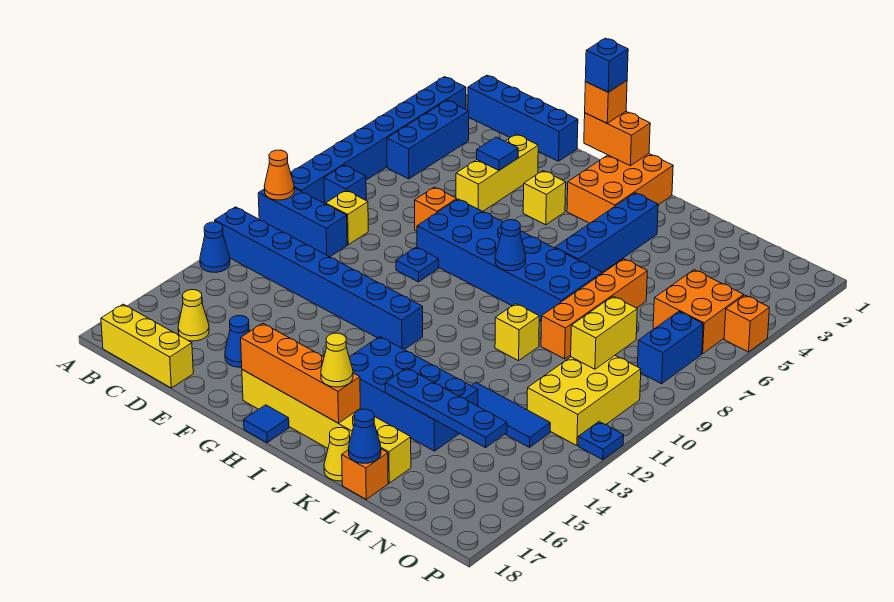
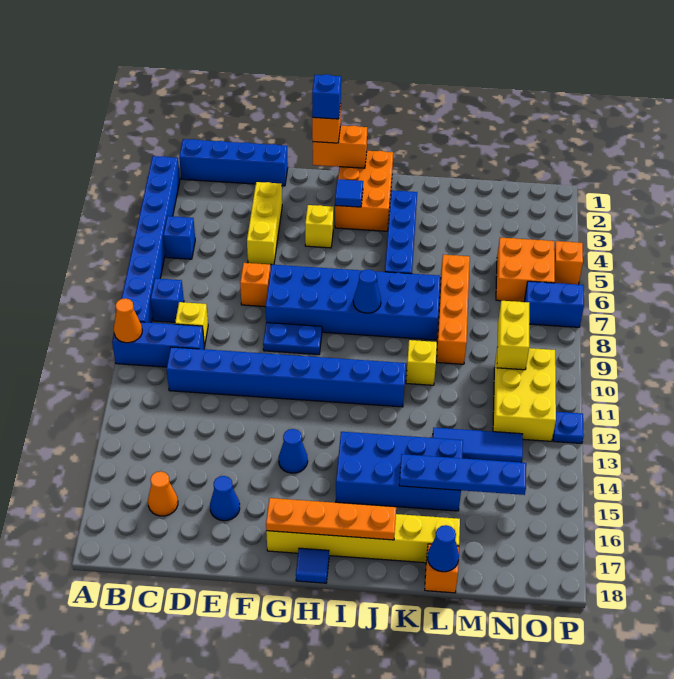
blue 1x8 brick [215,207,423,350] -> blue 1x8 brick moved to [167,347,406,407]
blue 1x1 cone [200,222,230,272] -> blue 1x1 cone moved to [279,429,308,473]
blue 1x3 brick [387,100,469,179] -> blue 1x1 brick [163,216,195,259]
yellow 1x3 brick [101,304,193,388] -> none
yellow 1x1 cone [178,290,209,341] -> orange 1x1 cone [148,471,178,516]
blue 1x1 tile [477,137,518,170] -> blue 1x1 tile moved to [335,179,363,207]
blue 1x1 plate [396,247,439,282] -> blue 1x2 plate [263,323,322,355]
orange 1x4 brick [241,323,360,423] -> orange 1x4 plate [266,498,396,540]
yellow 1x1 cone [321,333,353,387] -> none
yellow 1x1 cone [324,427,350,481] -> none
blue 1x2 brick [637,312,703,384] -> blue 1x2 brick turned to [524,281,584,327]

